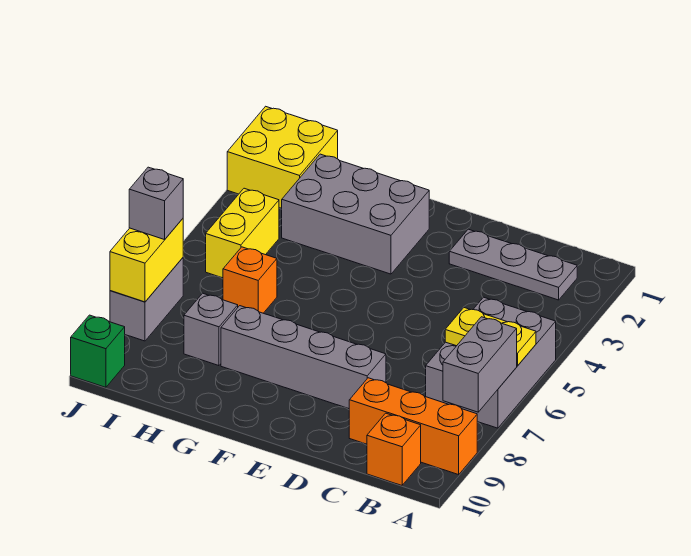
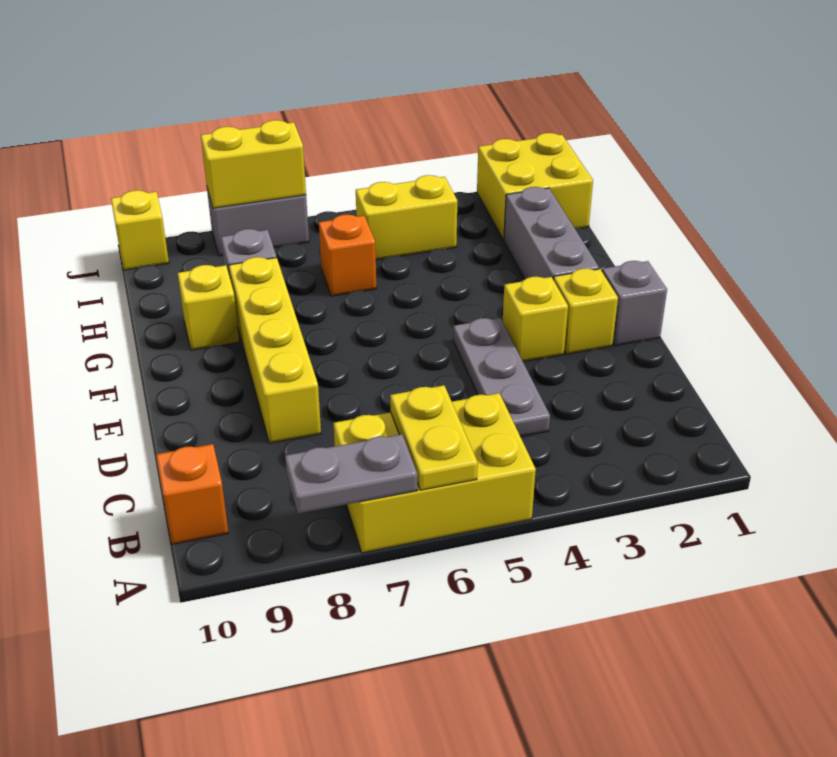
grey 2x3 brick [426,297,556,428] -> yellow 2x3 brick [334,393,536,553]
grey 1x2 brick [443,317,517,412] -> grey 1x2 plate [285,434,417,513]
orange 1x3 brick [349,378,477,475] -> none
grey 1x3 plate [449,229,577,300] -> grey 1x3 plate moved to [453,318,550,437]
grey 1x4 brick [221,306,386,409] -> yellow 1x4 brick [229,257,321,443]
none -> yellow 1x1 brick [554,269,618,354]
none -> yellow 1x1 brick [502,277,568,362]
grey 2x3 brick [282,154,429,274] -> grey 1x3 brick [504,187,599,280]
none -> yellow 1x1 brick [178,265,239,350]
grey 1x1 brick [129,167,183,240] -> grey 1x1 brick moved to [602,261,667,346]
green 1x1 brick [71,315,125,387] -> yellow 1x1 brick [111,190,169,270]

